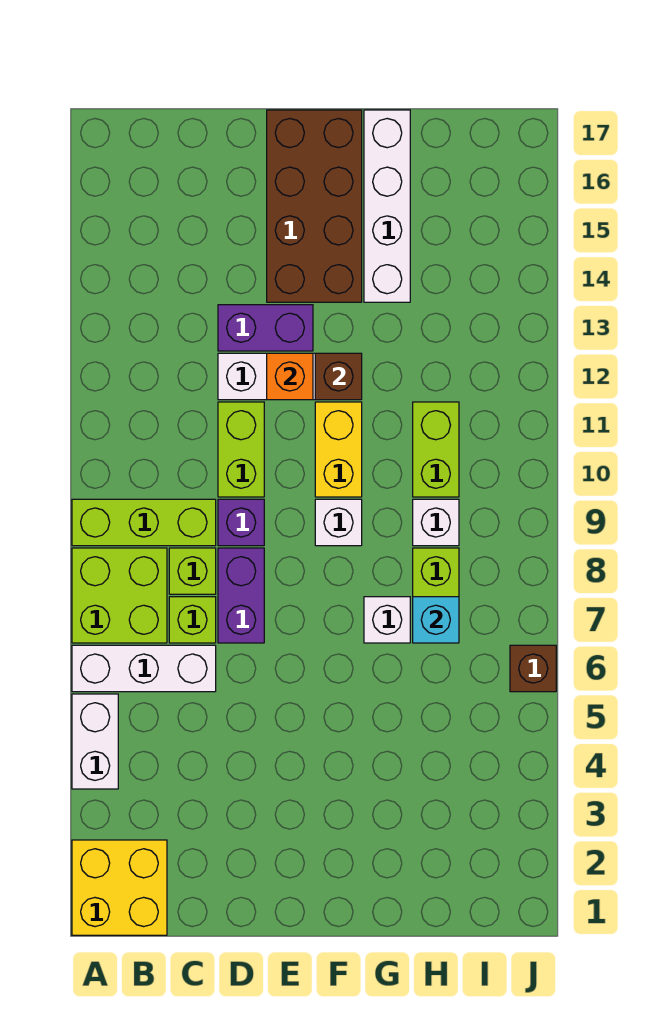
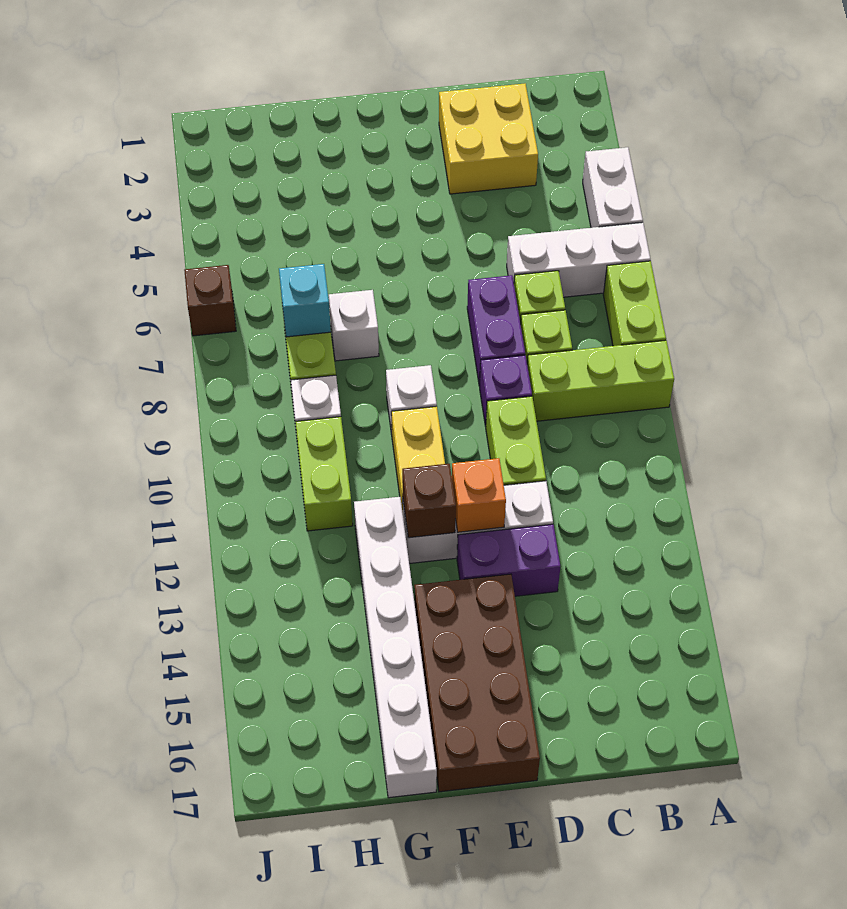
yellow 2x2 brick [72,840,167,935] -> yellow 2x2 brick moved to [439,84,538,194]
lime 2x2 brick [72,548,167,643] -> lime 1x2 brick [603,261,666,346]
white 1x4 brick [364,110,410,302] -> white 1x6 brick [354,497,437,798]

